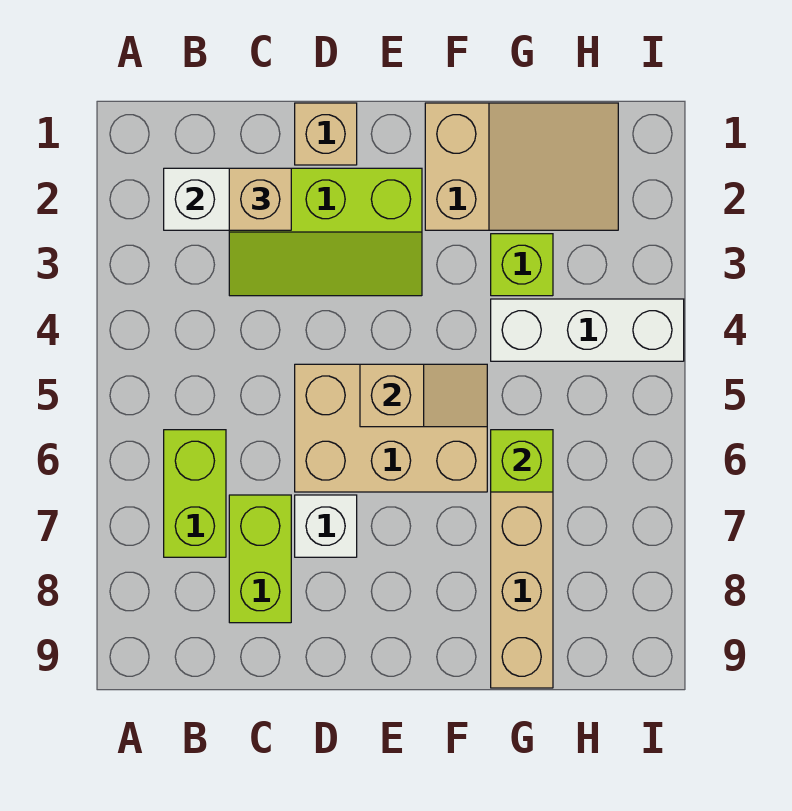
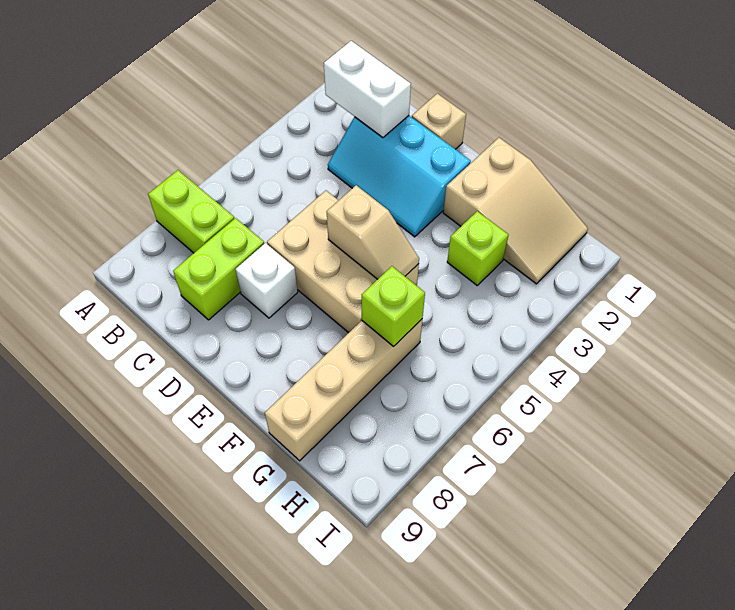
lime 1x2 brick [164,430,226,557] -> lime 1x2 brick turned to [148,170,234,253]
lime 2x3 slope [229,168,422,296] -> cyan 2x3 slope [328,116,471,237]
tan 1x1 brick [229,168,291,230] -> none
white 1x3 brick [491,299,684,361] -> none

